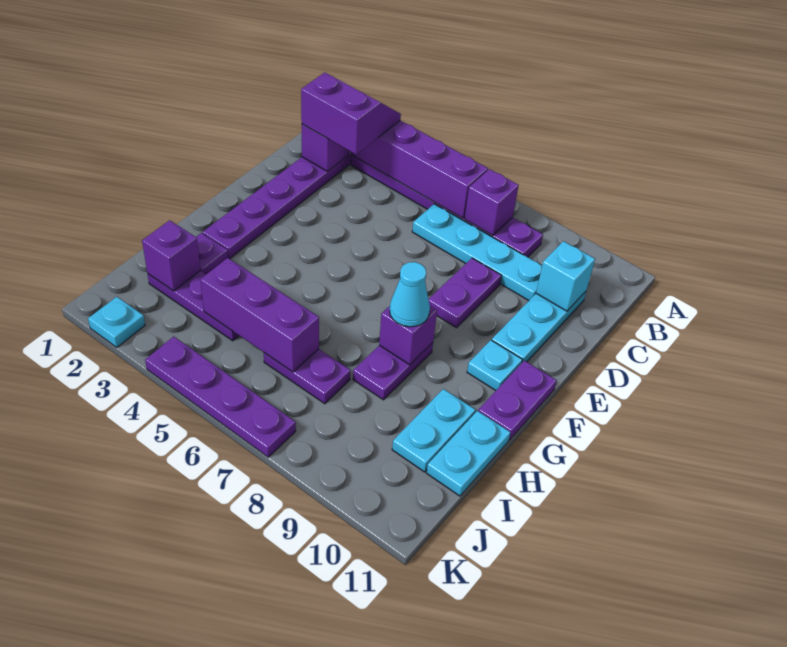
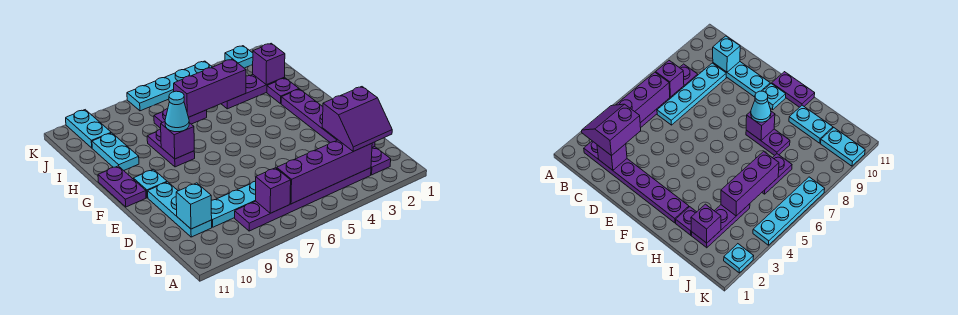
purple 1x2 plate [429,258,501,328] -> none
cyan 1x2 plate [427,411,510,496] -> cyan 1x2 plate moved to [66,110,111,148]
purple 1x4 plate [145,337,296,457] -> cyan 1x4 plate [127,61,212,111]

